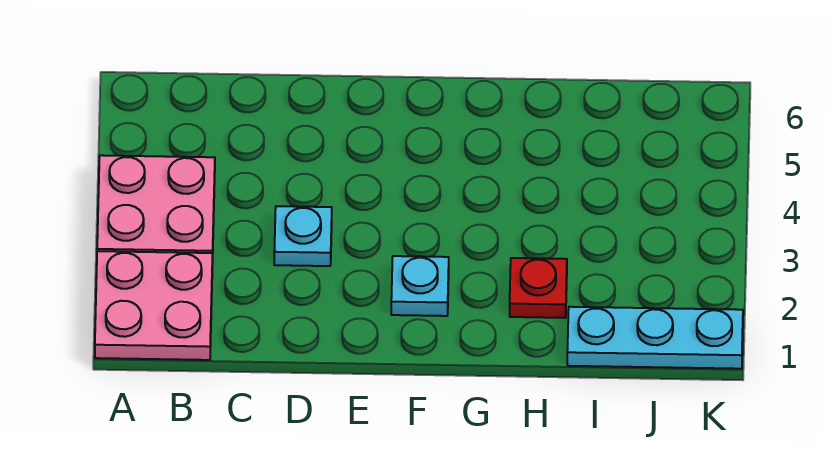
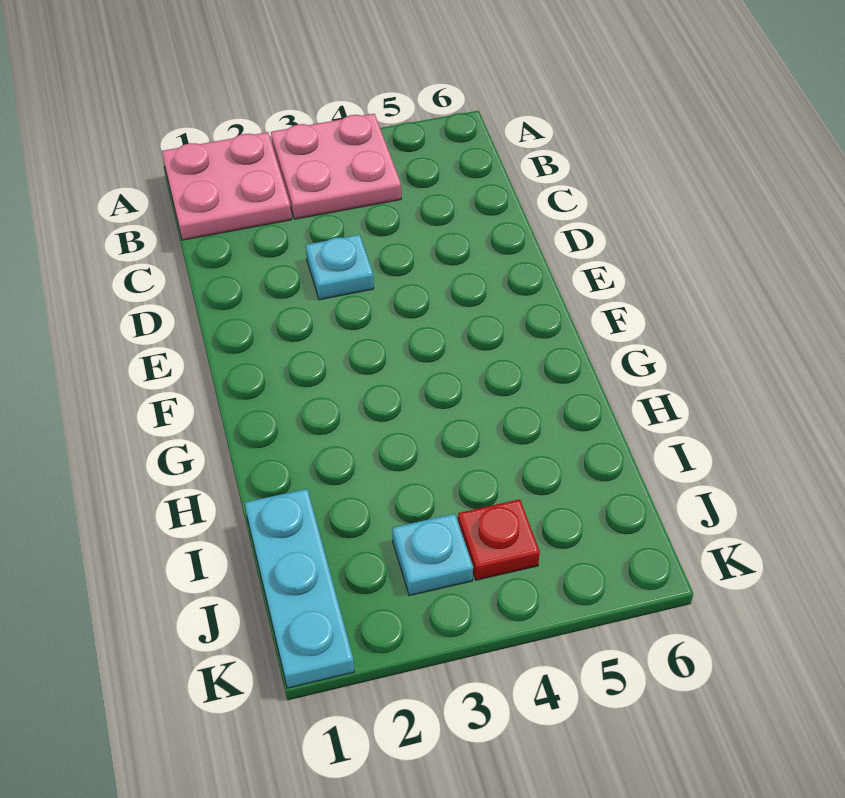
cyan 1x1 plate [391,256,449,316] -> cyan 1x1 plate moved to [392,514,473,596]
red 1x1 plate [510,258,567,318] -> red 1x1 plate moved to [458,499,540,580]

